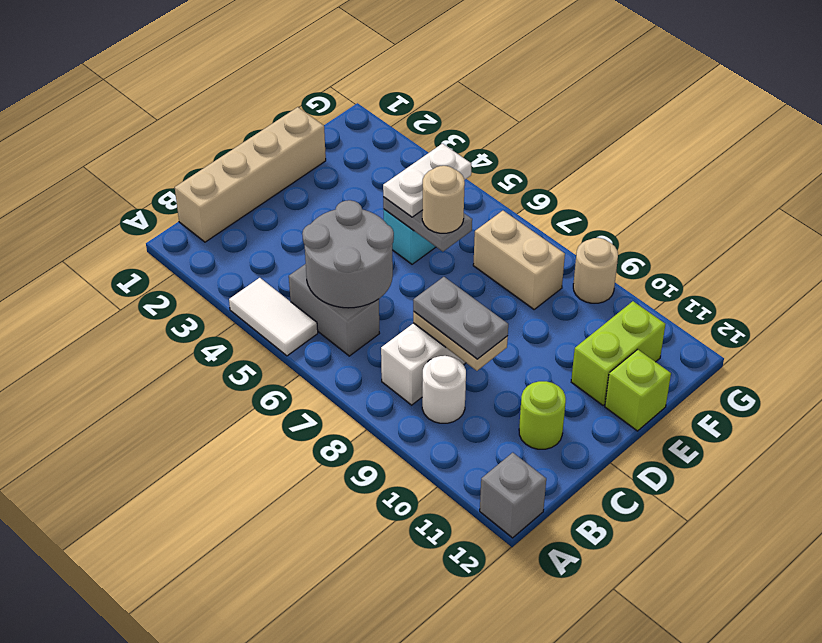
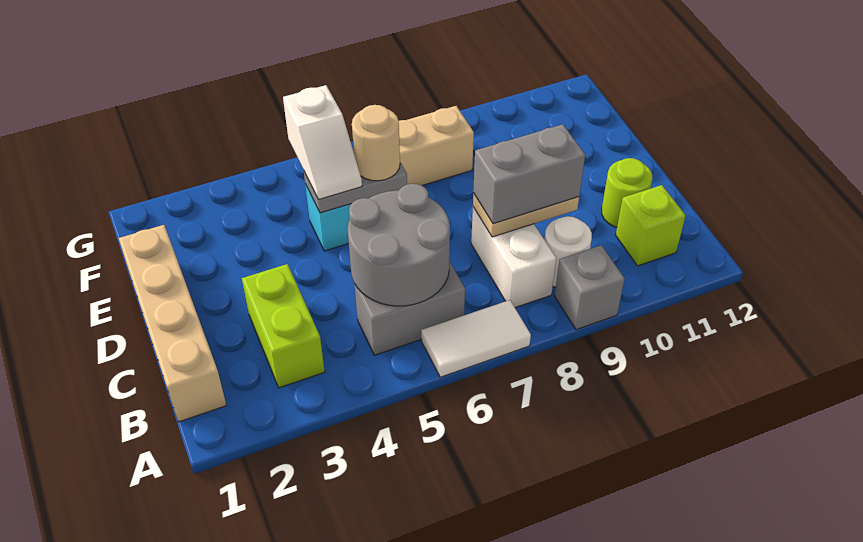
white 1x2 tile [229,278,318,356] -> white 1x2 tile moved to [421,300,531,377]
grey 1x1 brick [480,453,546,538] -> grey 1x1 brick moved to [555,245,625,330]
grey 1x2 plate [413,277,508,359] -> grey 1x2 brick [473,124,585,224]
white 1x2 plate [383,144,471,217] -> white 1x2 slope [283,85,362,200]
lime 1x2 brick [571,301,665,405] -> lime 1x2 brick moved to [242,264,325,388]
lime 1x1 brick [605,349,671,431] -> lime 1x1 brick moved to [616,185,686,266]
tan 1x1 round brick [573,238,618,303] -> none

